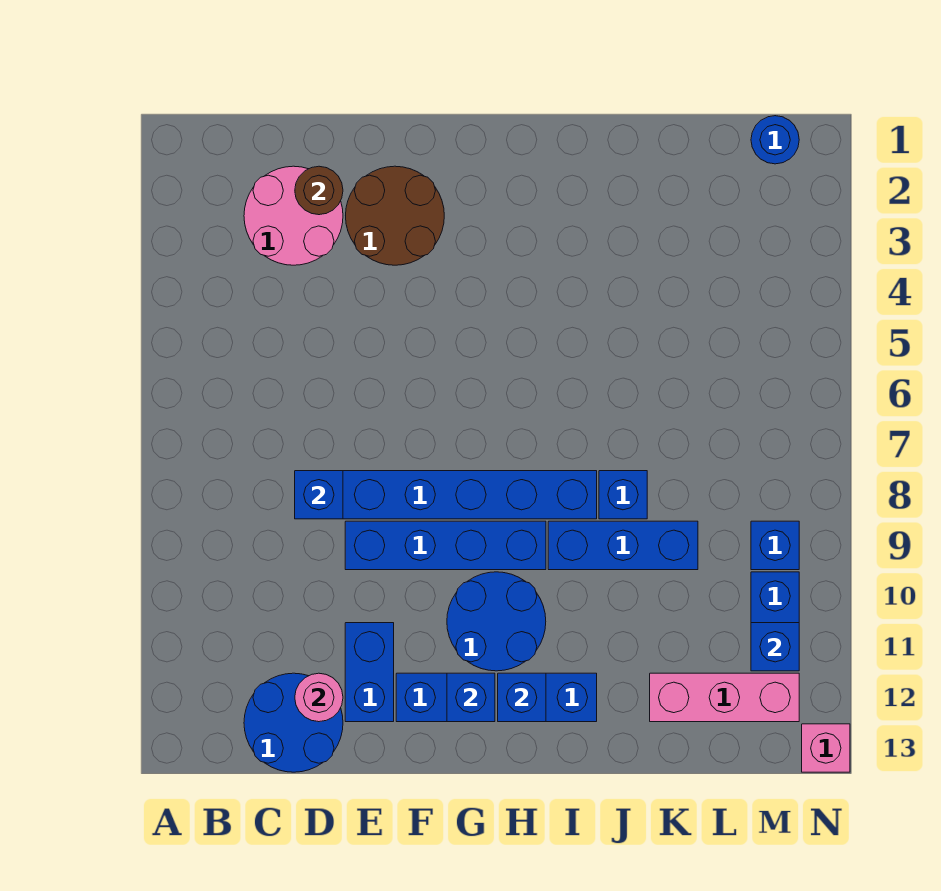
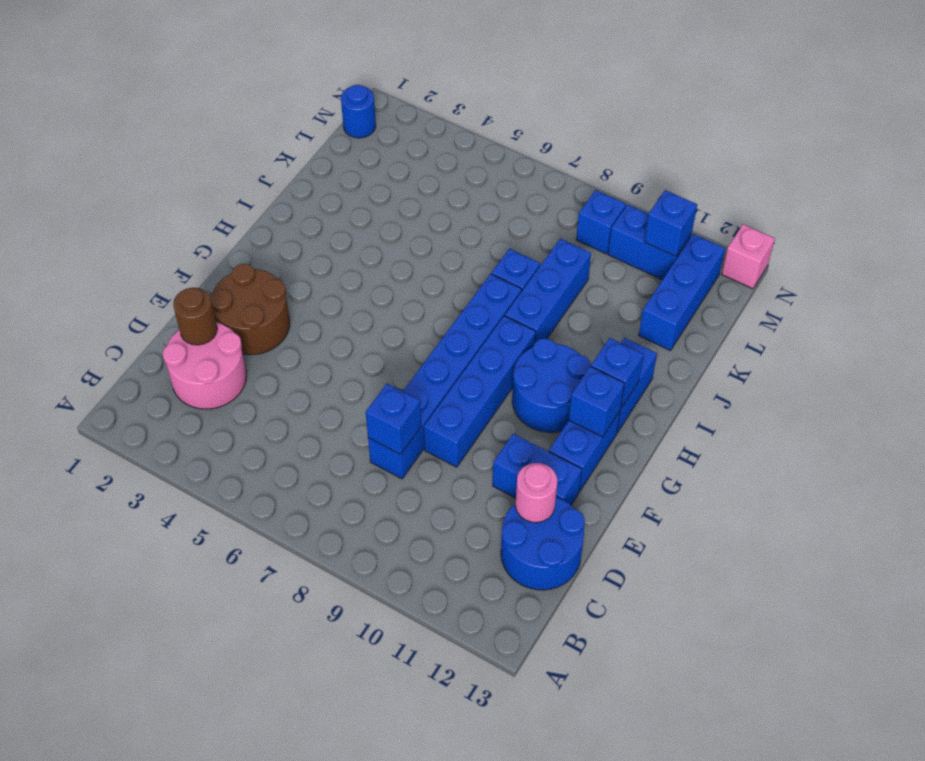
pink 1x3 brick [650,673,799,722] -> blue 1x3 brick [639,234,725,351]

